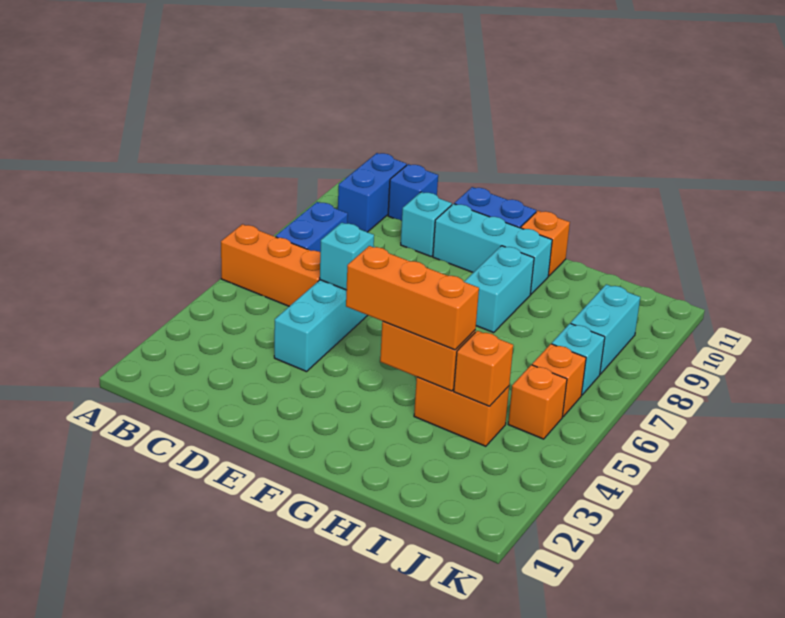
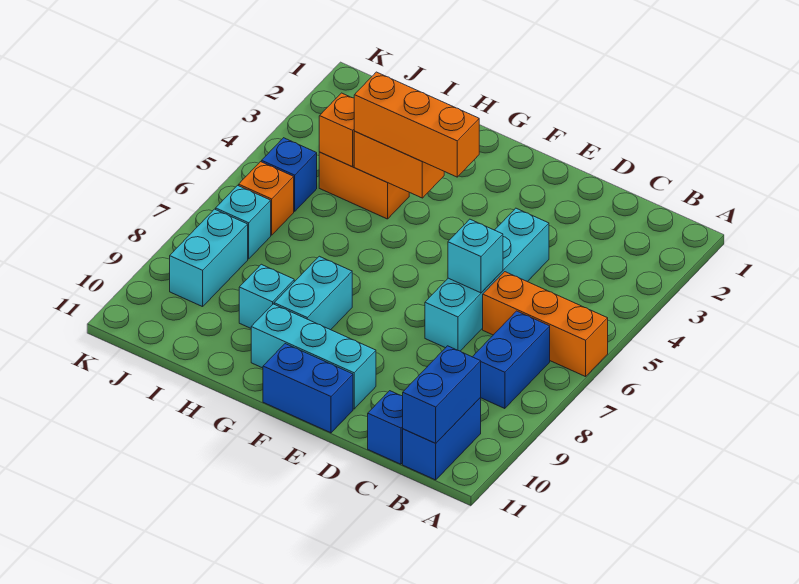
none -> blue 1x2 brick [403,346,481,443]
cyan 1x1 brick [401,192,452,256] -> cyan 1x1 brick moved to [239,264,294,328]
orange 1x1 brick [521,211,570,276] -> none
orange 1x1 brick [508,365,567,439] -> blue 1x1 brick [262,138,317,211]

